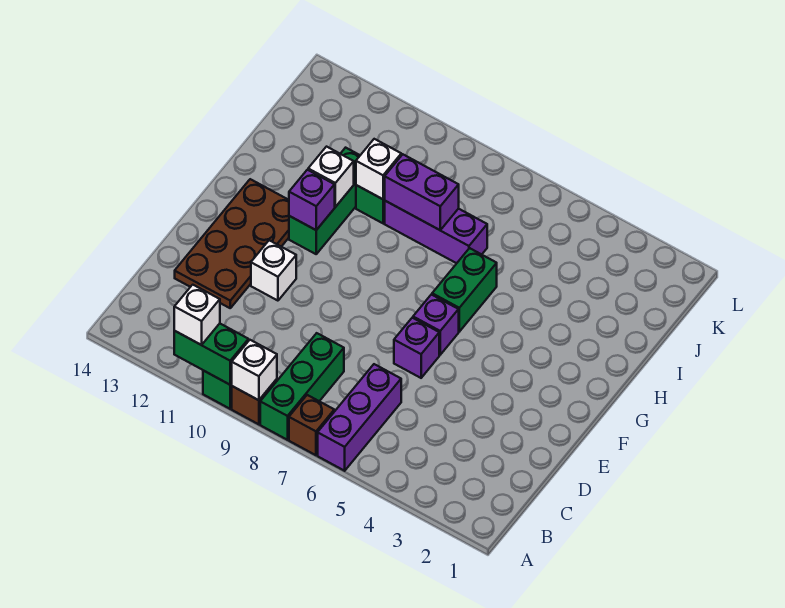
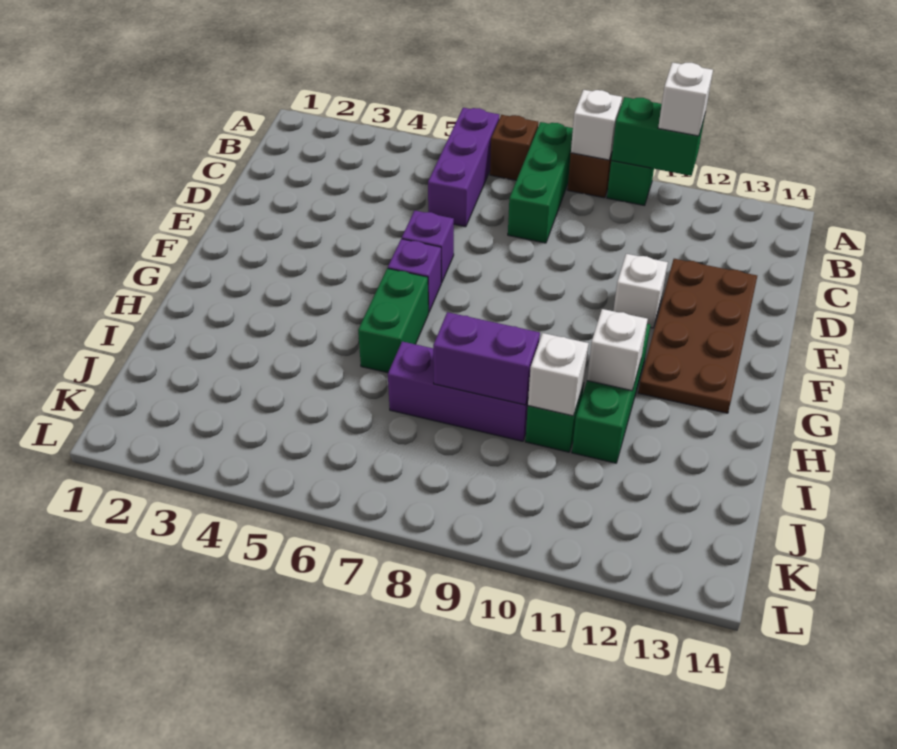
purple 1x1 brick [289,170,335,230] -> none

